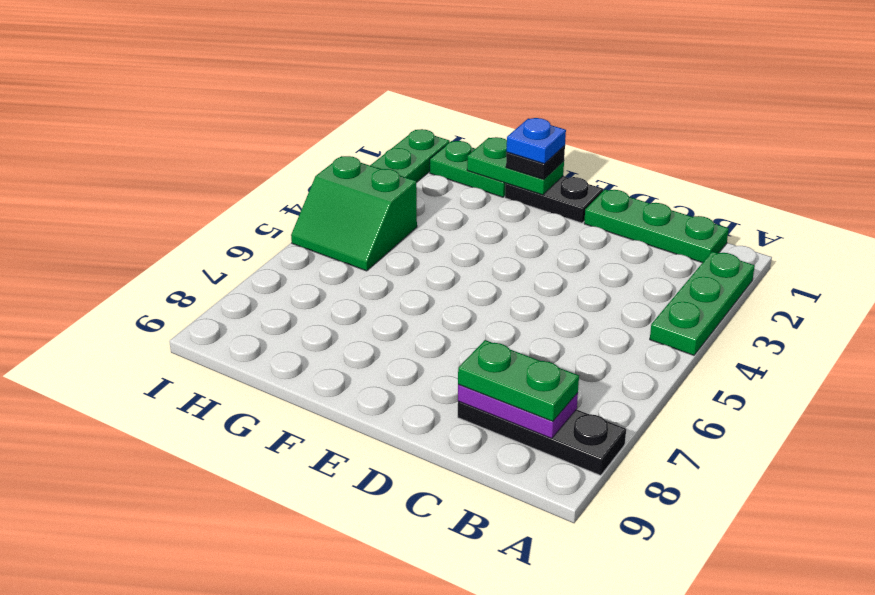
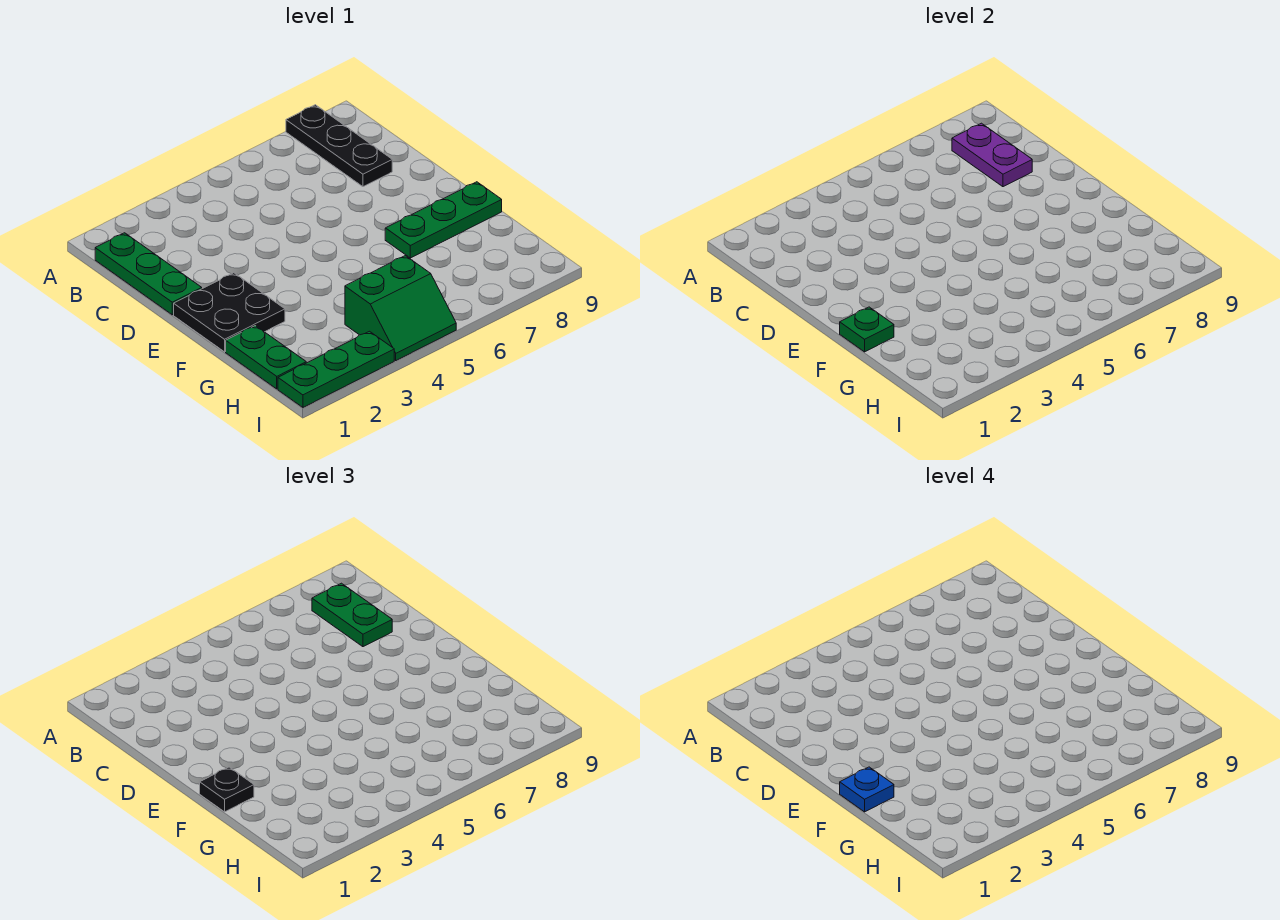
green 1x3 plate [650,252,755,355] -> green 1x3 plate moved to [385,182,502,258]
black 1x2 plate [505,176,603,223] -> black 2x2 plate [174,273,285,352]
green 1x2 plate [467,137,564,195] -> green 1x1 plate [840,307,894,352]
green 2x2 slope [291,156,417,271] -> green 2x2 slope turned to [345,256,456,360]

